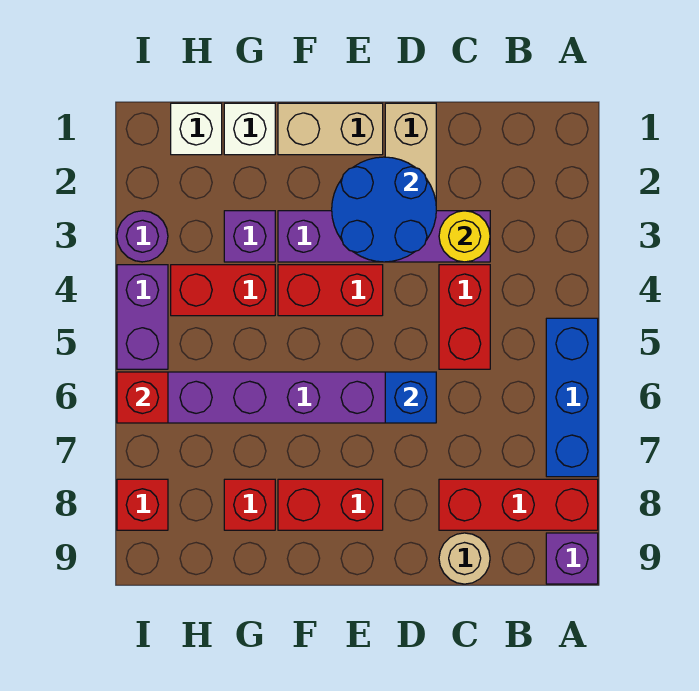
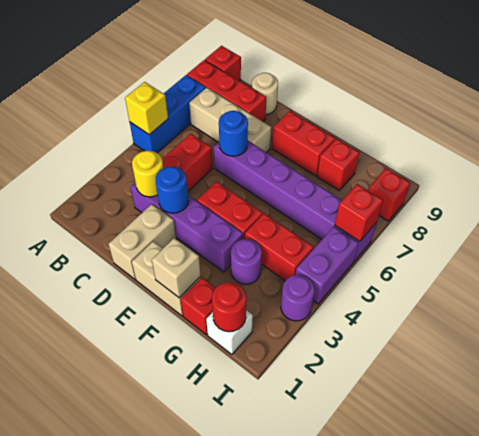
none -> yellow 1x1 brick [125,82,168,135]
purple 1x1 brick [546,533,598,584] -> red 1x1 brick [205,46,241,81]
none -> tan 1x3 brick [189,88,271,152]
blue 2x2 round brick [332,157,436,262] -> blue 1x1 round brick [156,167,189,213]
blue 1x1 brick [385,372,436,423] -> blue 1x1 round brick [219,111,248,156]
none -> tan 1x1 brick [152,238,201,298]
white 1x1 brick [224,103,275,155] -> red 1x1 brick [181,278,216,335]
purple 1x1 brick [224,211,275,262] -> purple 1x1 round brick [231,239,262,284]
none -> red 1x1 round brick [212,282,246,332]

